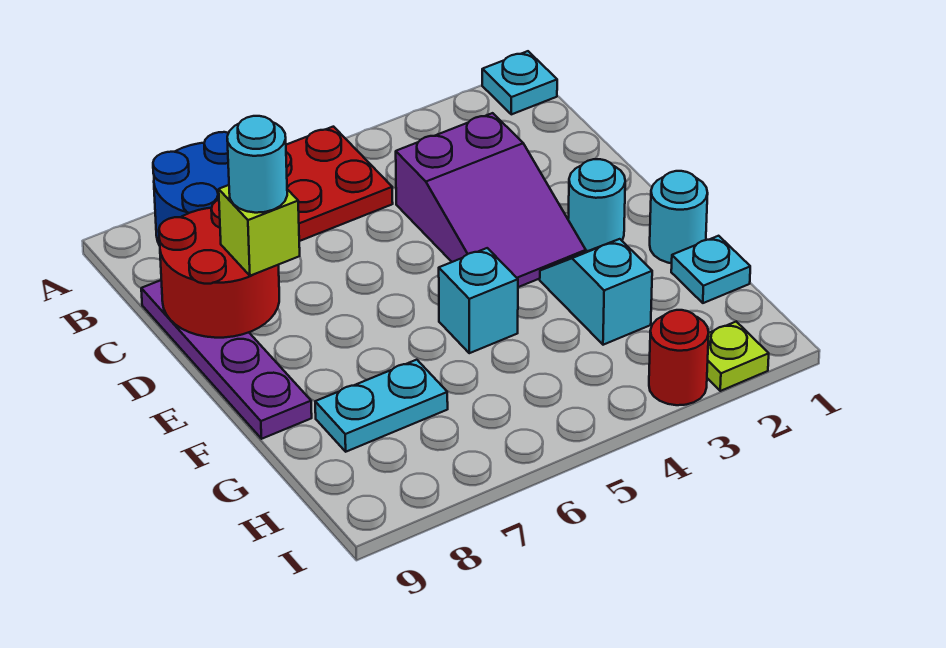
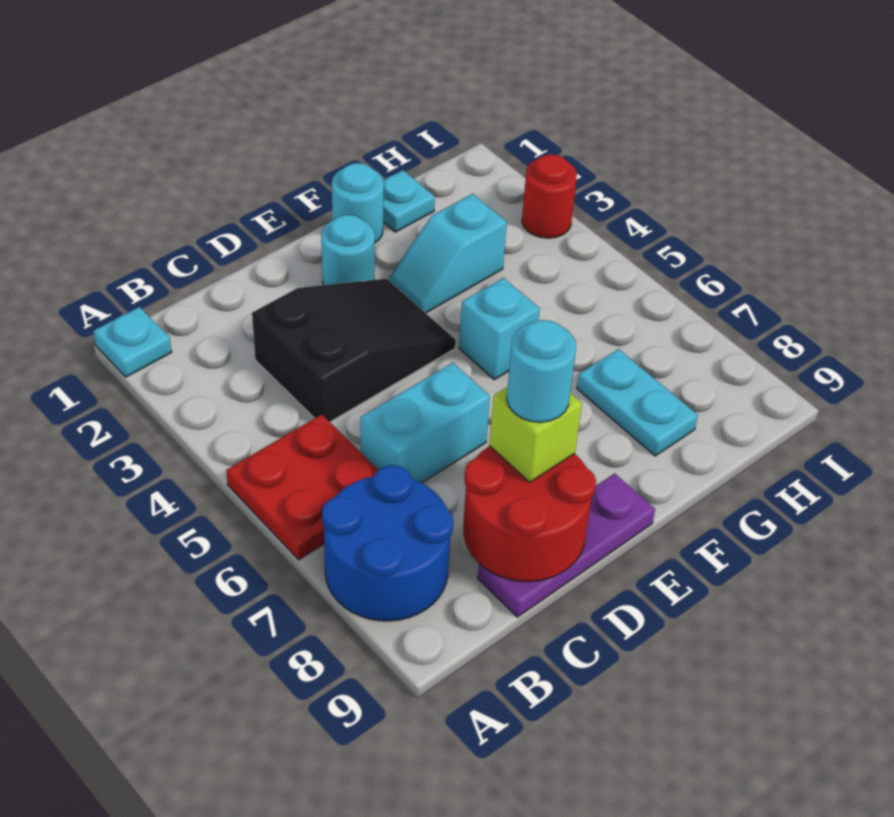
purple 2x3 slope [396,113,586,287] -> black 2x3 slope [252,279,456,422]
none -> cyan 1x2 brick [361,363,490,483]
purple 1x4 plate [141,280,312,439] -> purple 1x3 plate [478,473,655,617]
lime 1x1 plate [707,322,769,391] -> none

